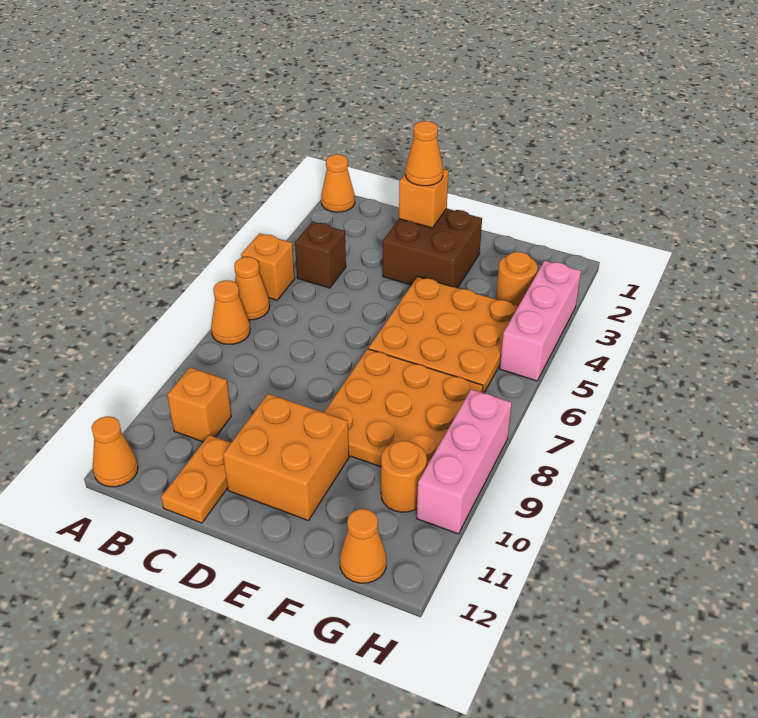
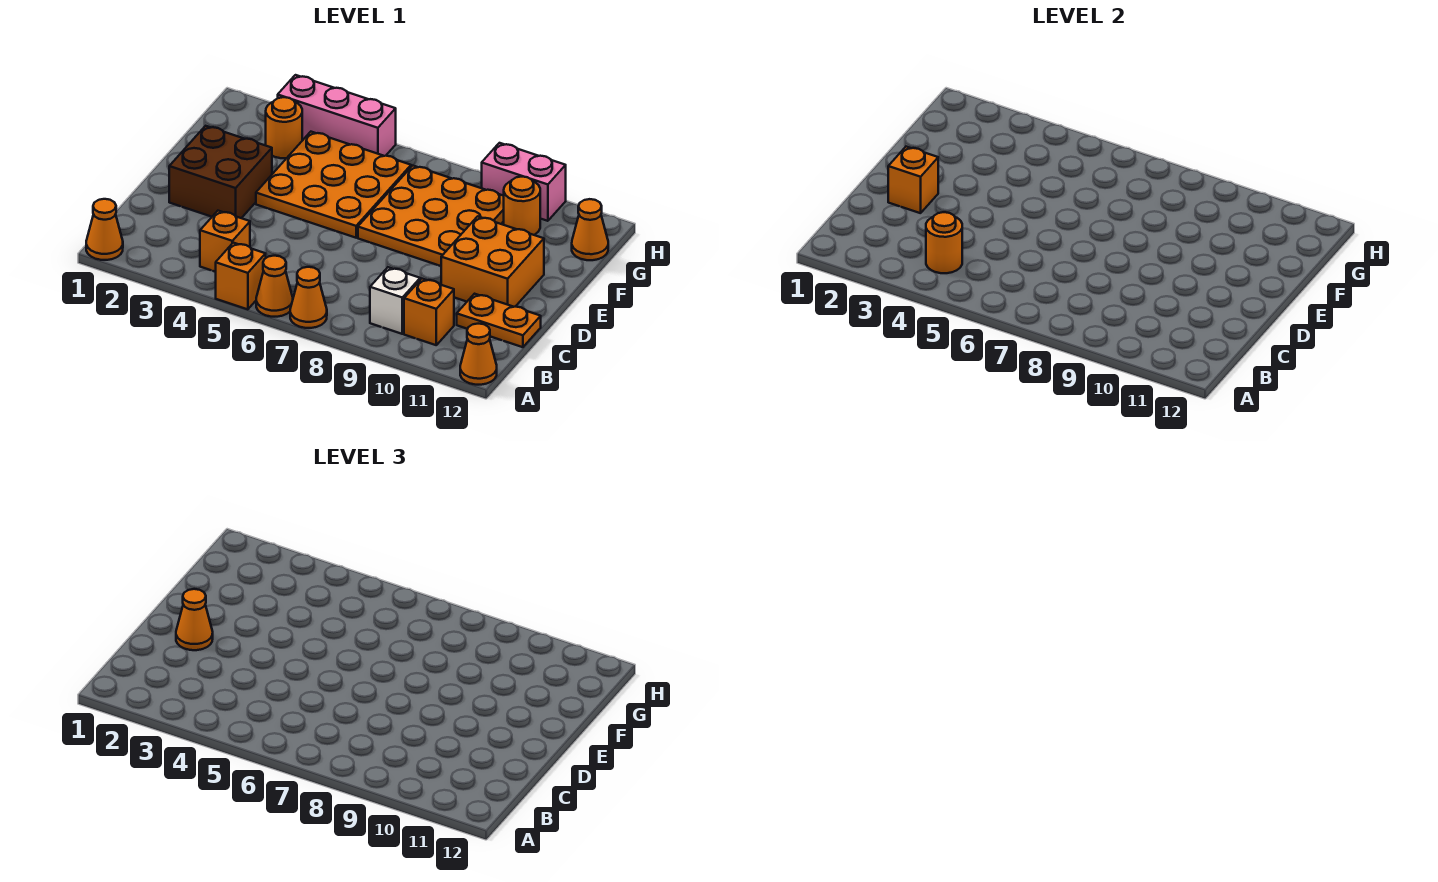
brown 1x1 brick [295,222,346,288] -> orange 1x1 brick [200,211,250,272]
none -> orange 1x1 round brick [926,212,962,273]
none -> white 1x1 brick [370,267,420,334]
pink 1x3 brick [417,389,512,534] -> pink 1x2 brick [482,143,566,221]

